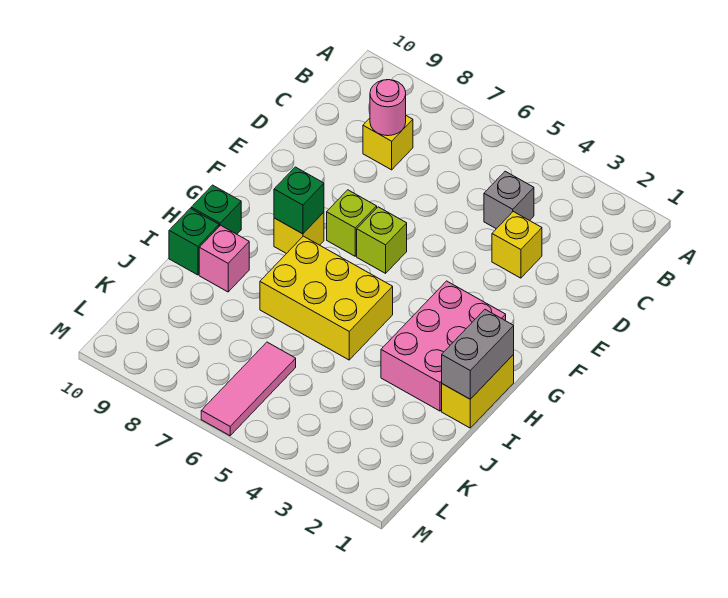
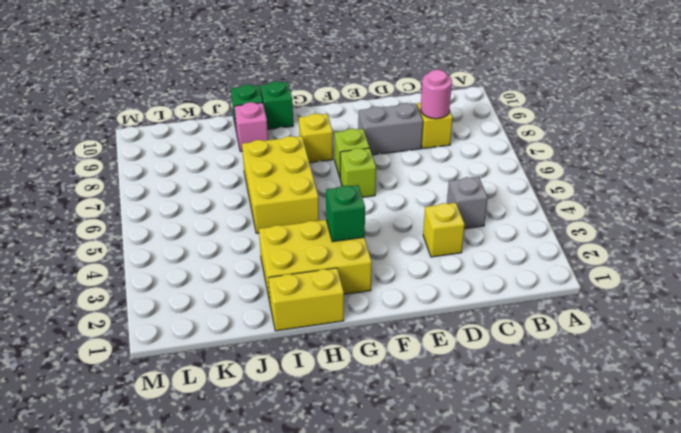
pink 2x3 brick [381,281,506,411] -> yellow 2x3 brick [259,220,372,301]
green 1x1 brick [274,167,324,234] -> green 1x1 brick moved to [326,185,365,242]
grey 1x2 brick [442,310,514,399] -> grey 1x2 brick moved to [358,103,423,155]
pink 1x3 tile [201,342,296,436] -> none

